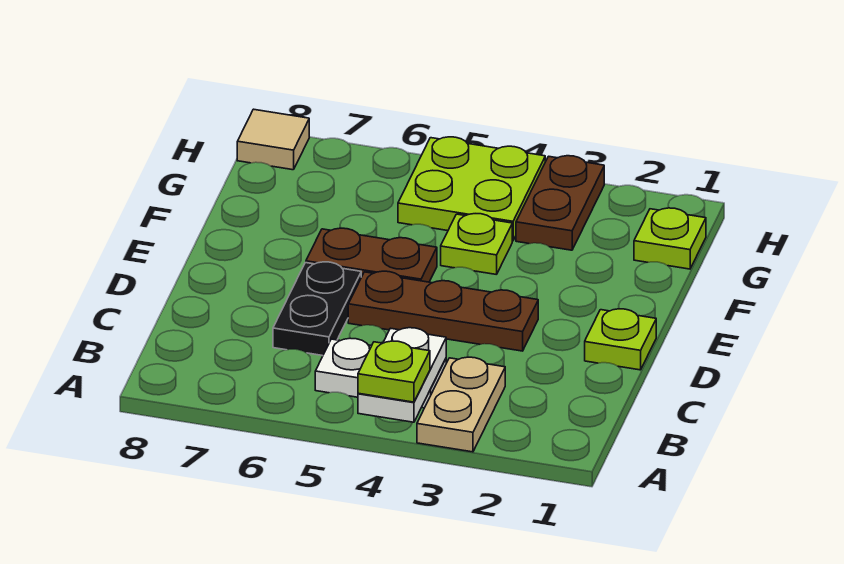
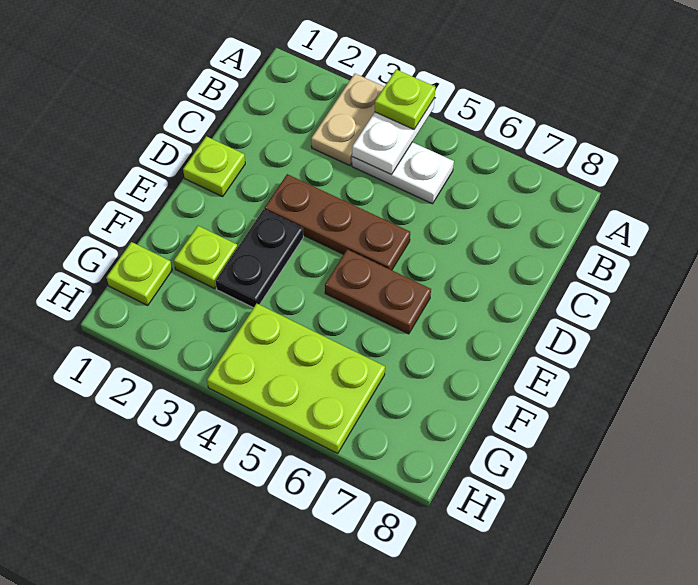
black 1x2 plate [273,262,361,356] -> black 1x2 plate moved to [216,209,303,308]
lime 1x1 plate [441,214,512,275] -> lime 1x1 plate moved to [174,226,238,289]
brown 1x2 plate [516,156,604,250] -> none
lime 2x2 plate [398,137,545,241] -> lime 2x3 plate [207,304,385,453]
tan 1x1 tile [237,109,309,170] -> none

